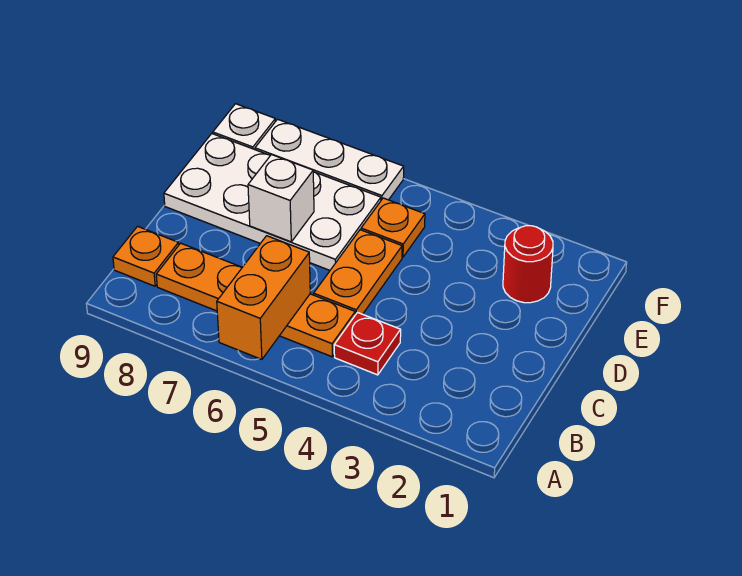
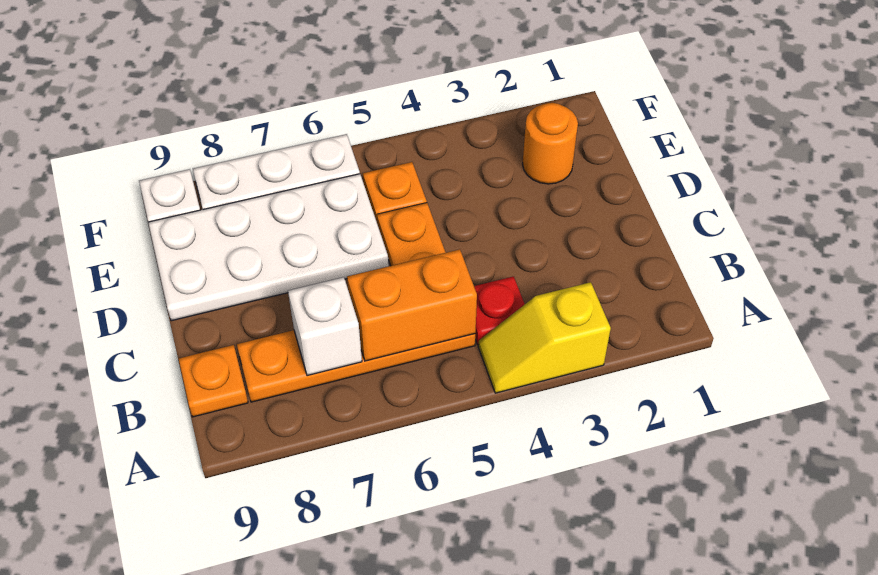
none -> yellow 1x2 slope [478,282,611,393]
orange 1x2 brick [217,236,310,359] -> orange 1x2 brick turned to [347,249,477,361]
white 1x1 brick [248,154,314,242] -> white 1x1 brick moved to [288,277,362,376]
red 1x1 round brick [503,226,553,303] -> orange 1x1 round brick [523,103,578,184]

